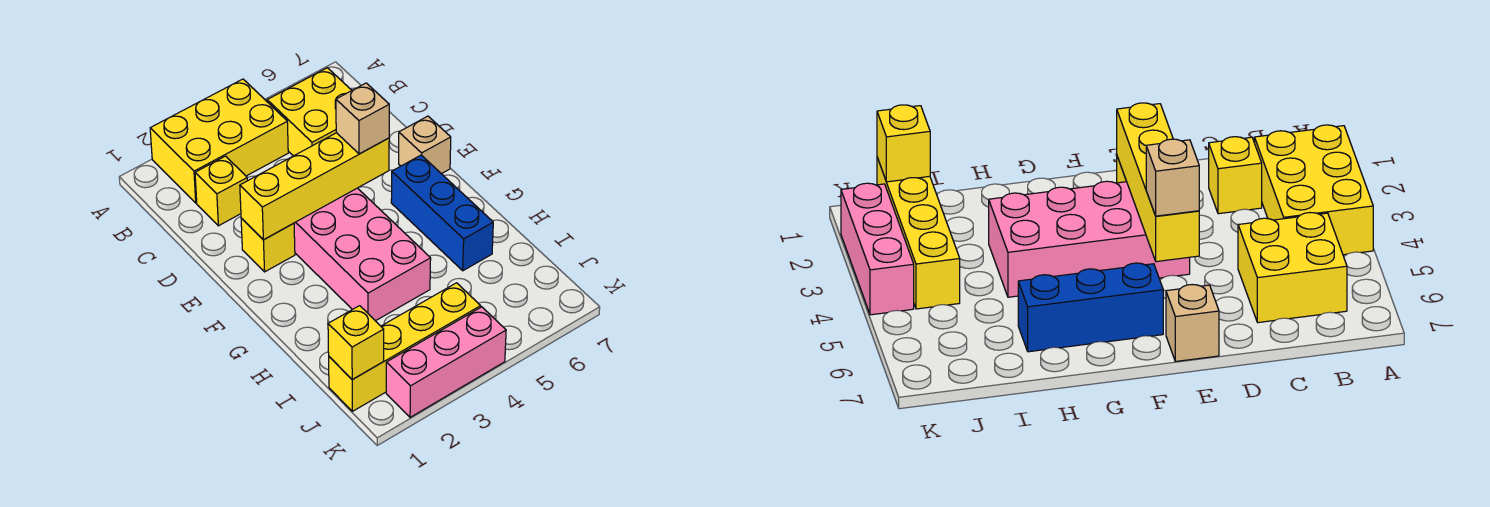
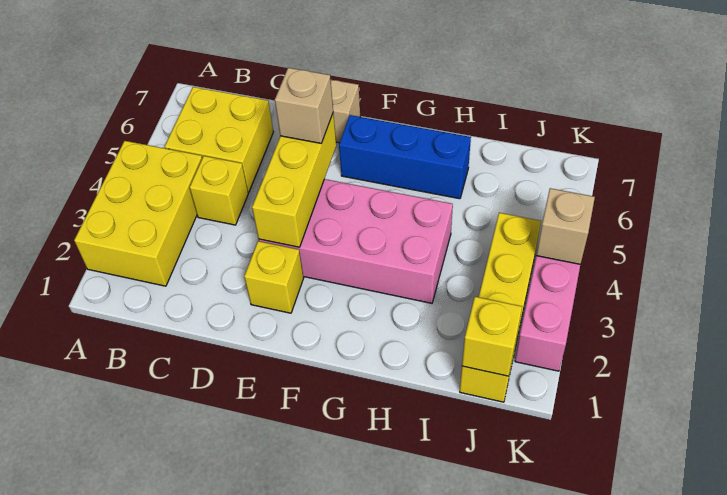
yellow 1x1 brick [195,156,247,226] -> yellow 1x1 brick moved to [190,156,248,225]
yellow 1x4 brick [240,133,389,240] -> yellow 1x3 brick [252,114,336,247]
none -> tan 1x1 brick [536,188,595,264]

